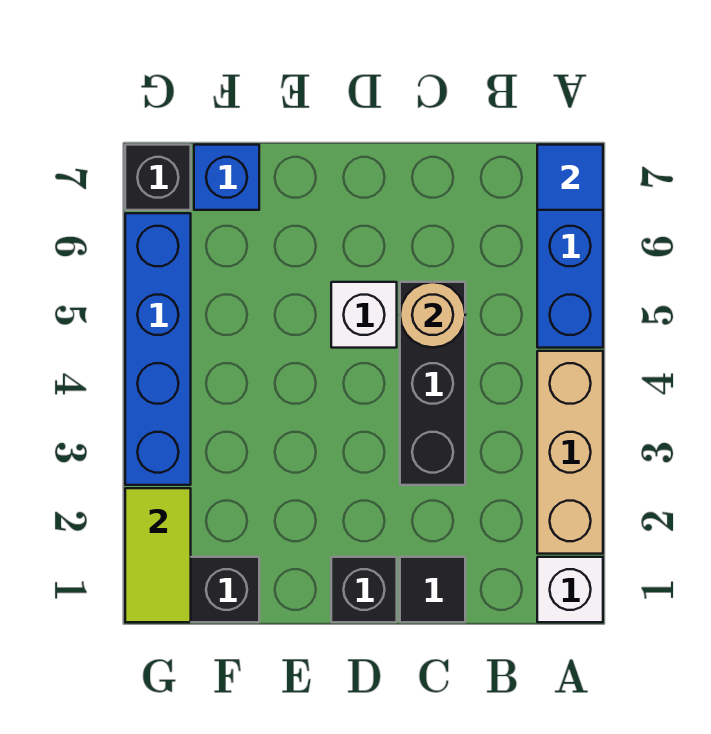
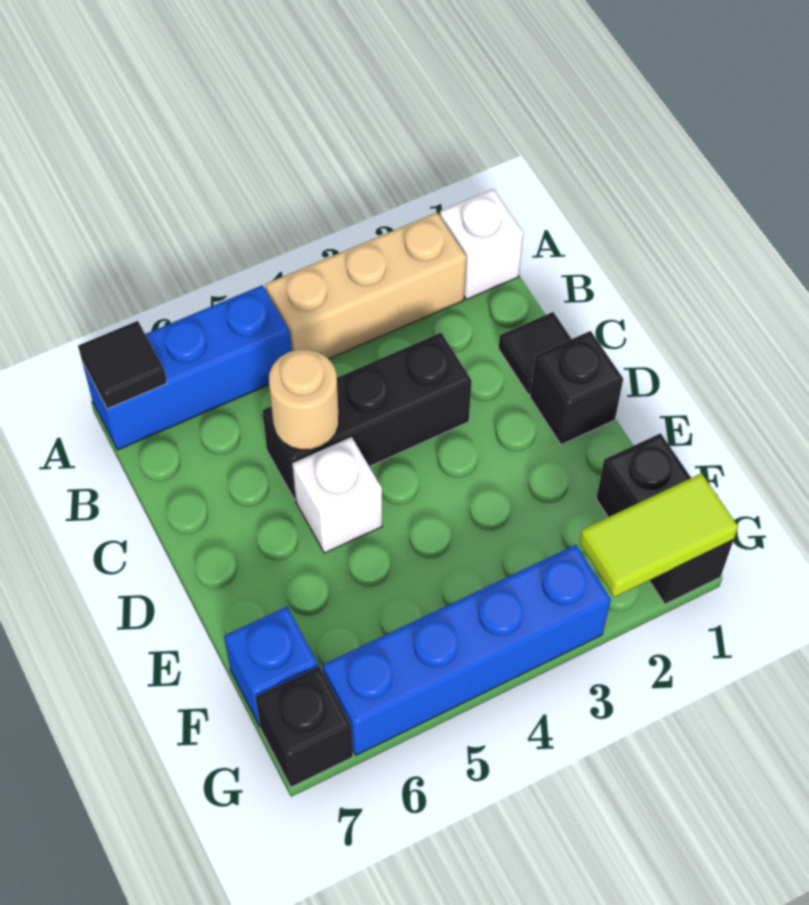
blue 1x1 tile [537,145,603,210] -> black 1x1 tile [78,321,167,409]

